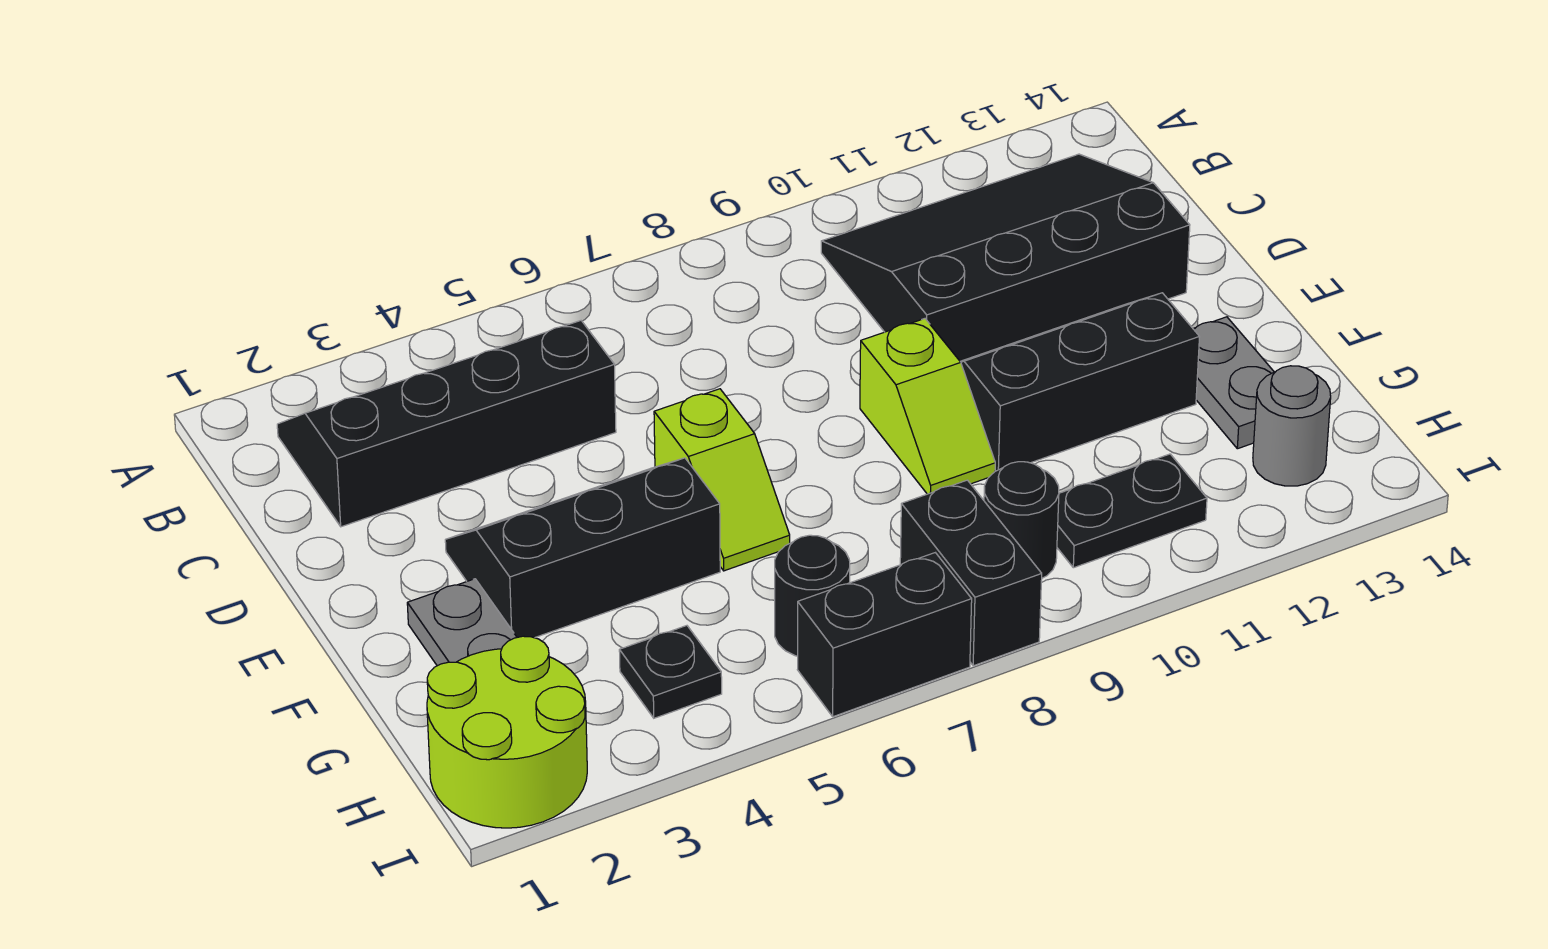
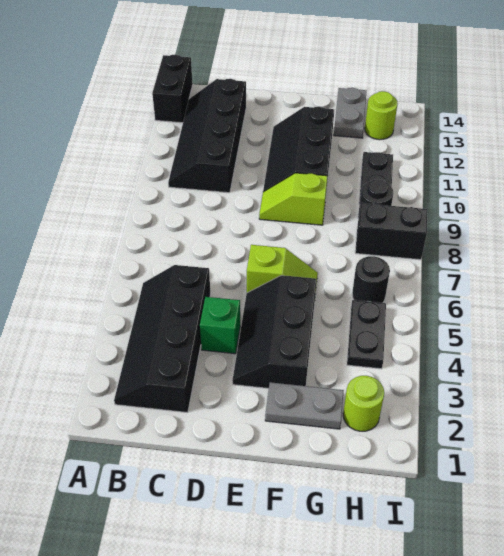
black 3x4 slope [821,154,1190,361] -> black 2x4 slope [168,79,246,193]
none -> green 1x1 brick [200,297,240,354]
lime 1x2 slope [860,319,995,494] -> lime 1x2 slope turned to [259,173,327,225]
grey 1x2 plate [1193,317,1274,449] -> grey 1x2 plate turned to [334,88,366,138]
lime 2x2 round brick [427,636,587,828] -> lime 1x1 round brick [343,376,384,431]
black 1x1 plate [619,626,722,718] -> black 1x2 plate [347,300,386,369]
grey 1x1 round brick [1253,366,1331,486] -> lime 1x1 round brick [365,91,398,140]
black 1x2 brick [797,553,972,717] -> black 1x2 brick moved to [152,55,193,123]

